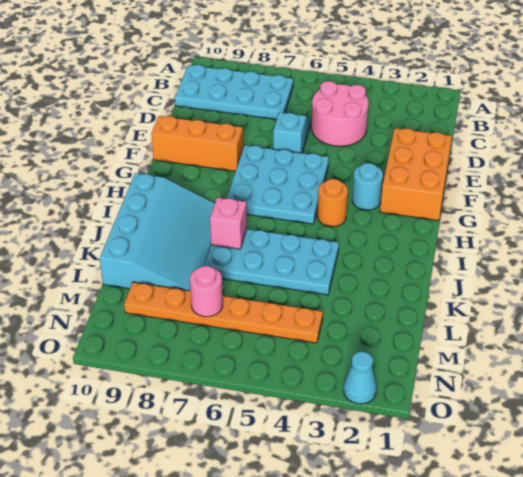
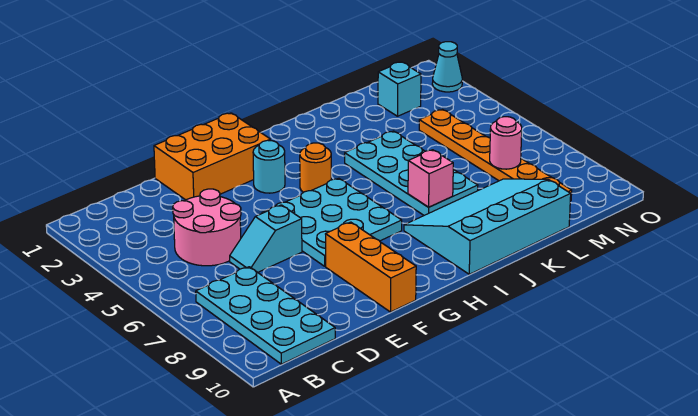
none -> cyan 1x1 brick [378,62,421,116]

